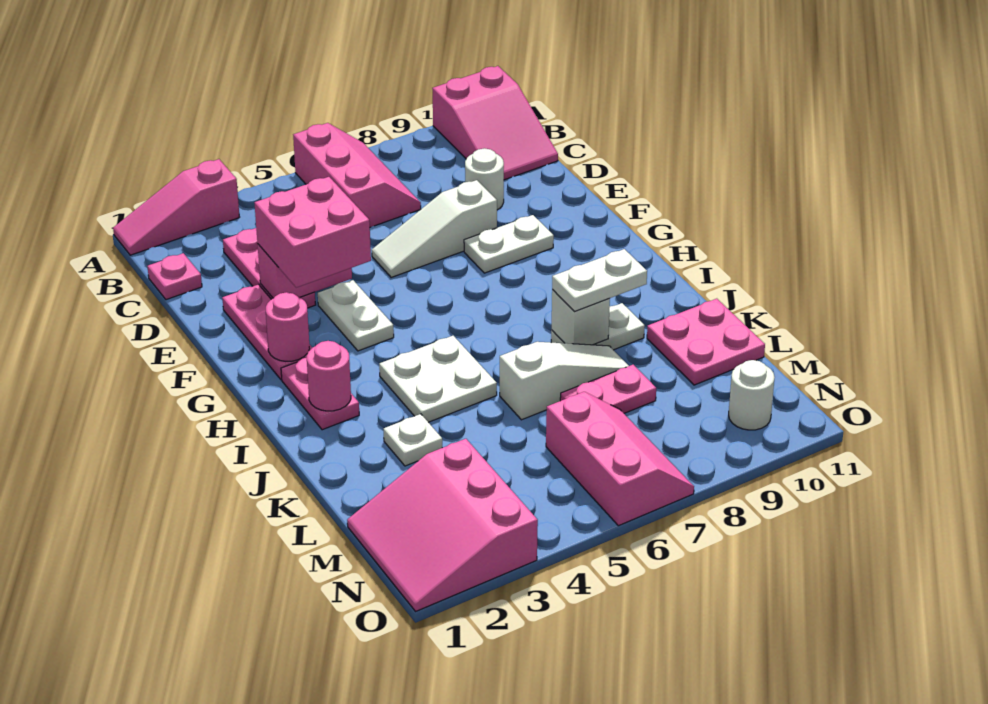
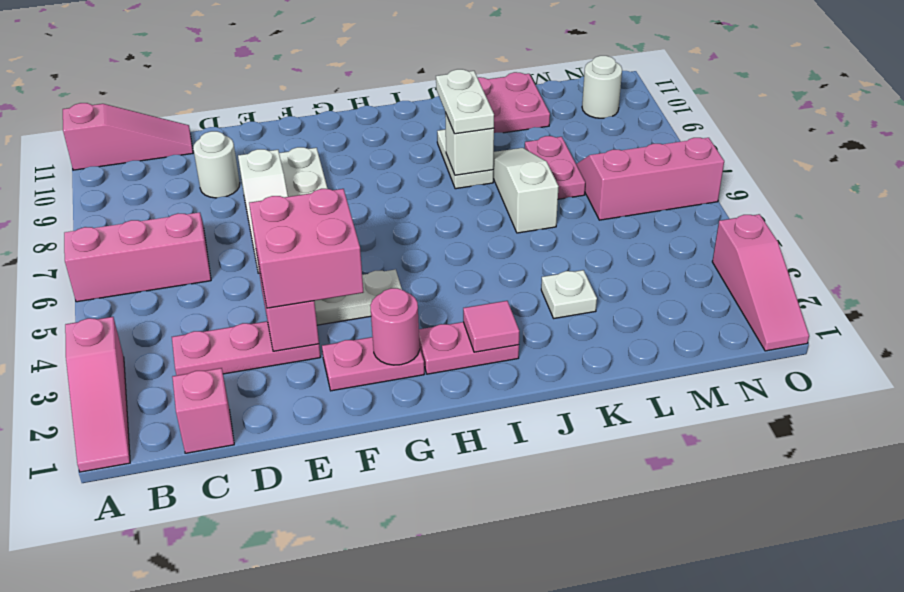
pink 2x3 slope [432,66,558,180] -> pink 1x3 slope [63,103,193,170]
pink 1x1 plate [147,253,202,300] -> pink 1x1 brick [172,368,234,453]
pink 1x3 plate [222,284,312,380] -> pink 1x2 plate [322,337,424,391]
pink 1x1 round brick [307,341,351,411] -> pink 1x1 tile [463,301,519,352]
white 2x2 plate [379,336,497,422] -> none
pink 3x3 slope [347,439,538,611] -> pink 1x3 slope [712,214,809,351]

